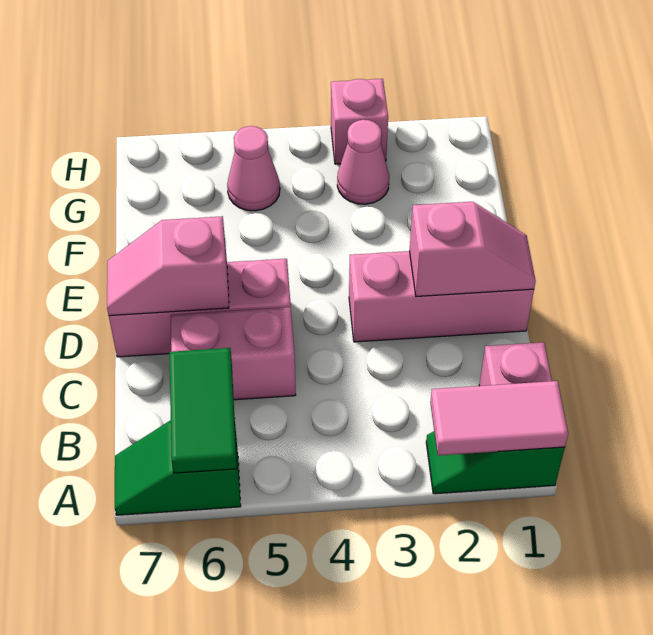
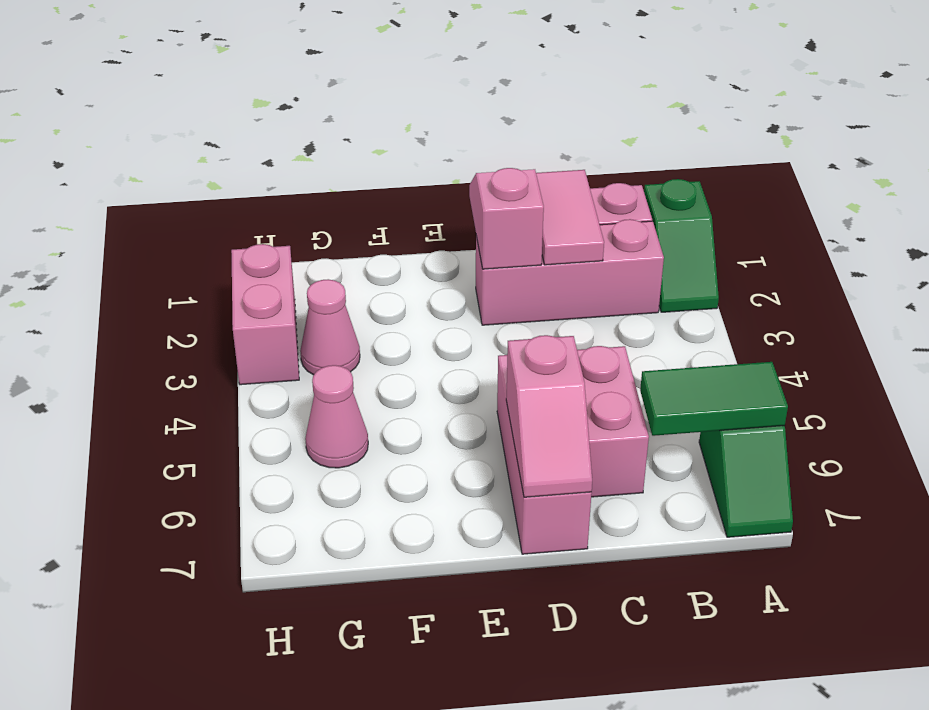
pink 1x2 tile [430,381,568,455] -> pink 1x2 tile moved to [536,170,604,265]
pink 1x3 brick [349,251,534,342] -> pink 1x3 brick turned to [476,219,664,325]
pink 1x1 brick [331,79,388,164] -> pink 1x2 brick [231,244,299,385]

